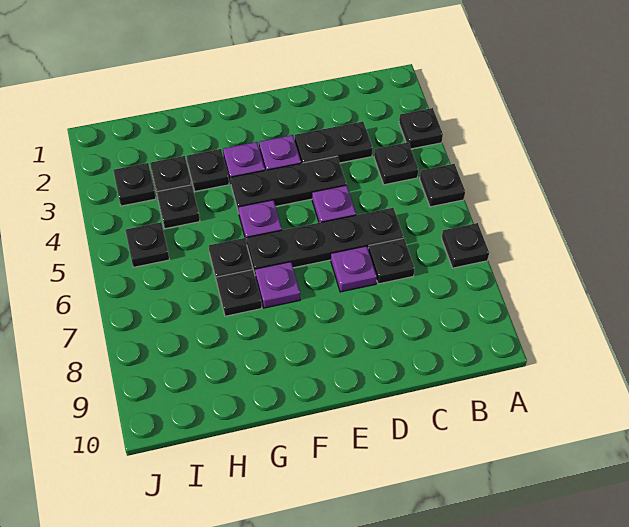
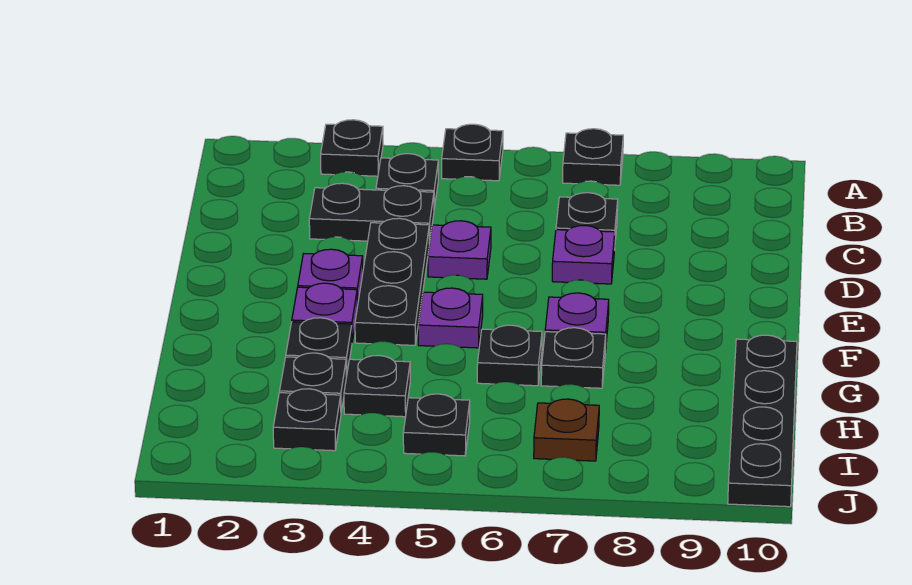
black 1x2 plate [295,122,373,163] -> black 1x2 plate turned to [309,183,434,243]
black 1x4 plate [247,208,404,274] -> black 1x4 plate moved to [728,335,797,507]
none -> brown 1x1 plate [534,399,599,461]

